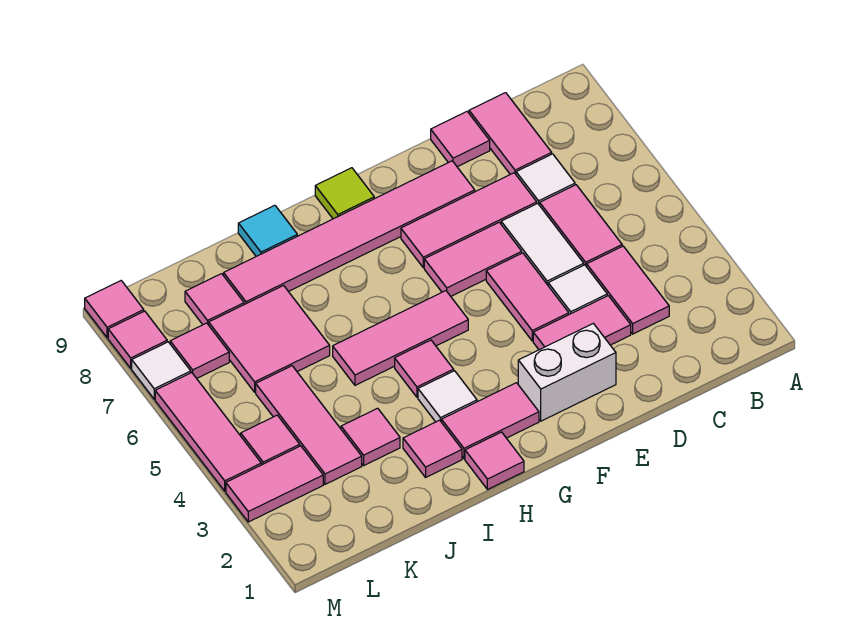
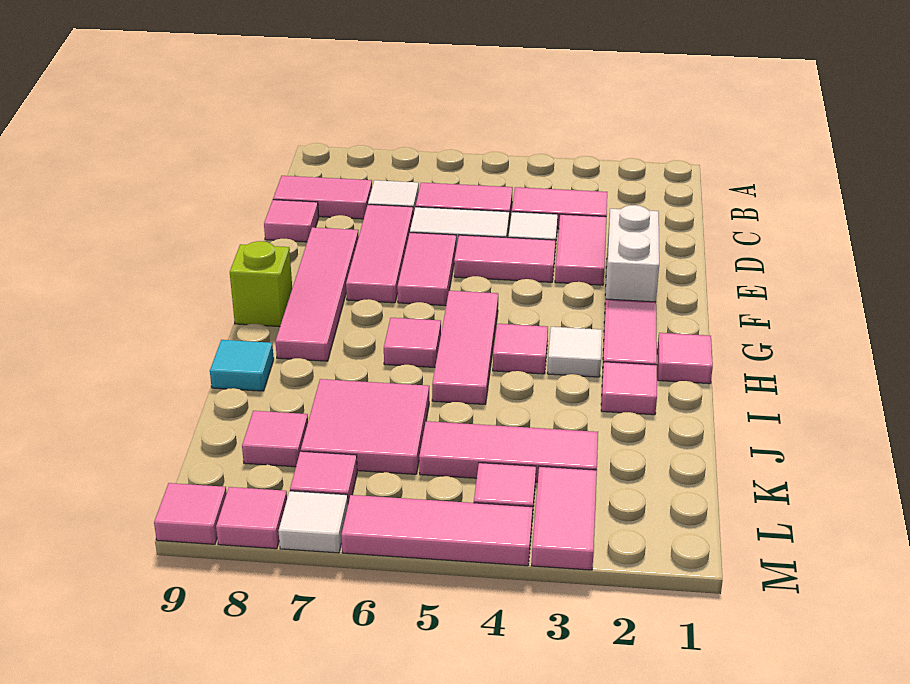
pink 1x6 tile [224,161,475,305] -> pink 1x4 tile [275,227,359,361]
lime 1x1 tile [315,168,374,219] -> lime 1x1 brick [230,241,292,327]
pink 1x1 tile [341,408,400,465] -> pink 1x1 tile moved to [384,318,441,367]

